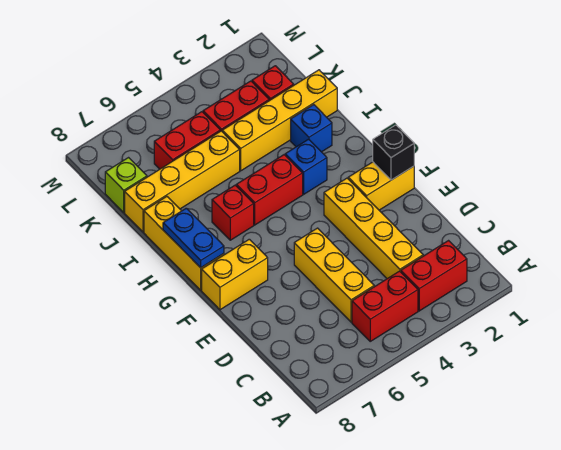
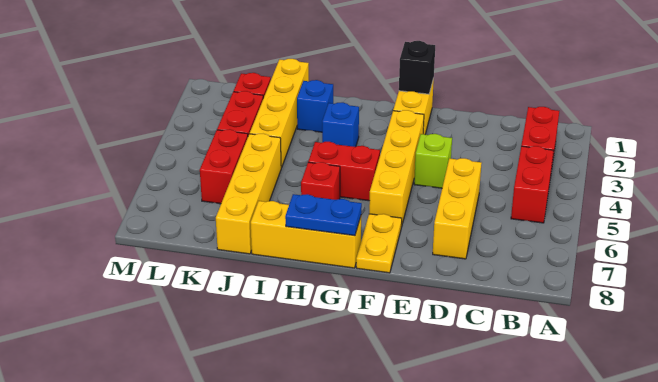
yellow 1x4 brick [324,178,423,279] -> yellow 1x4 brick turned to [369,110,424,227]
yellow 1x3 brick [294,228,374,322] -> yellow 1x3 brick turned to [433,158,482,259]
yellow 1x2 brick [202,239,268,310] -> yellow 1x2 plate [356,214,402,273]
red 1x2 brick [236,155,303,225] -> red 1x2 brick turned to [308,142,380,201]
lime 1x1 brick [105,158,147,212] -> lime 1x1 brick moved to [414,134,452,188]

